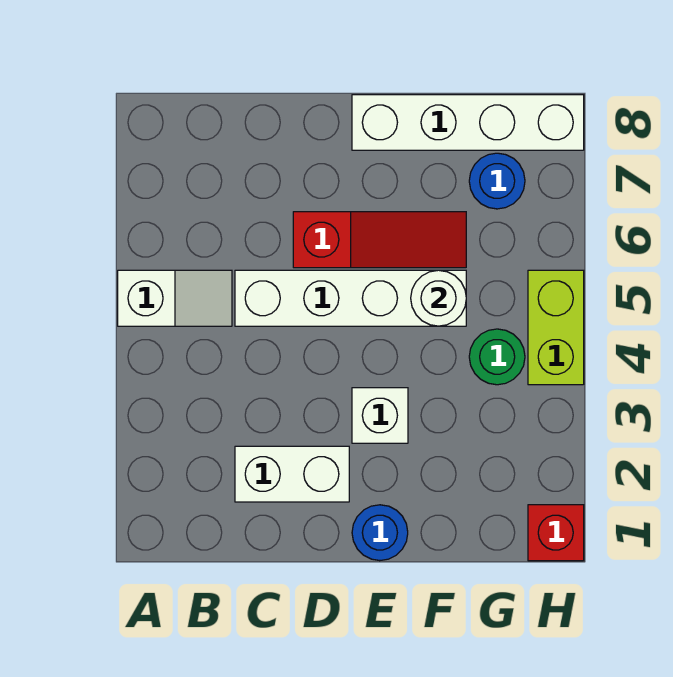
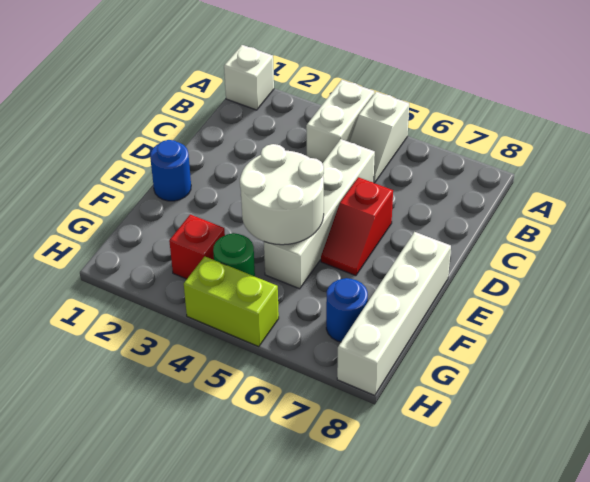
white 1x2 brick [235,446,349,502] -> white 1x2 brick moved to [306,80,374,163]
red 1x3 slope [293,212,466,268] -> red 1x2 slope [321,177,393,276]
white 1x1 brick [352,388,408,443] -> white 1x1 brick moved to [224,45,274,110]
white 1x1 round brick [411,270,466,326] -> white 2x2 round brick [240,144,324,245]
red 1x1 brick [528,505,584,561] -> red 1x1 brick moved to [169,214,225,279]

